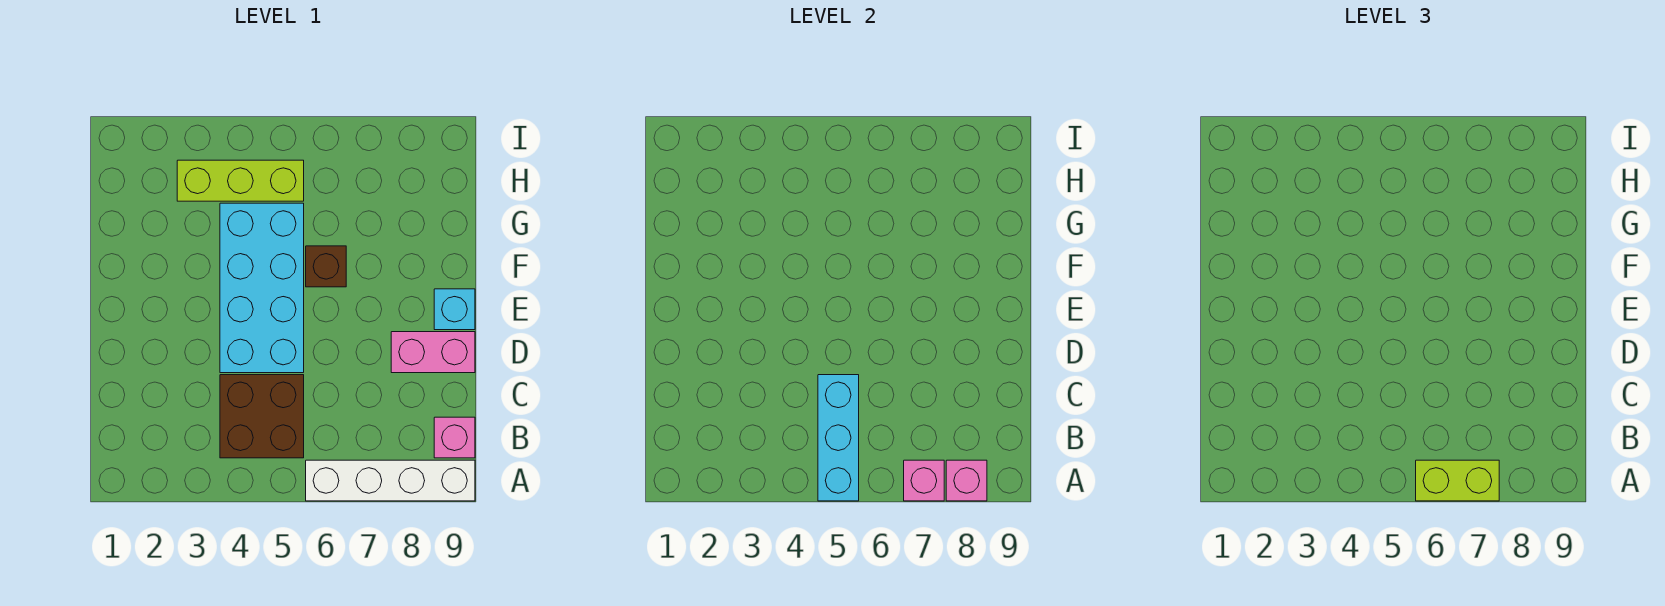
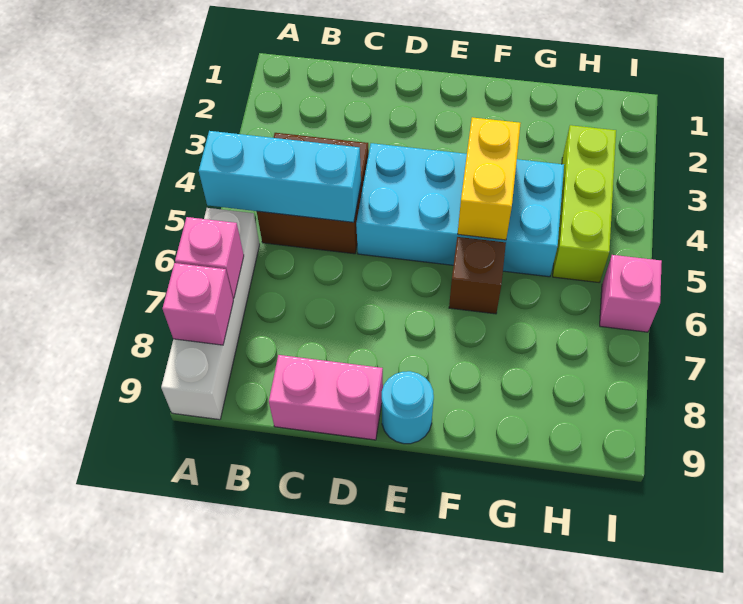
lime 1x2 brick [1416,460,1499,501] -> none
pink 1x1 brick [434,417,475,458] -> pink 1x1 brick moved to [600,255,662,332]
pink 1x2 brick [391,332,475,373] -> pink 1x2 brick turned to [269,355,383,440]
cyan 1x1 brick [434,289,475,330] -> cyan 1x1 round brick [382,371,434,444]
none -> yellow 1x2 brick [458,117,521,240]

